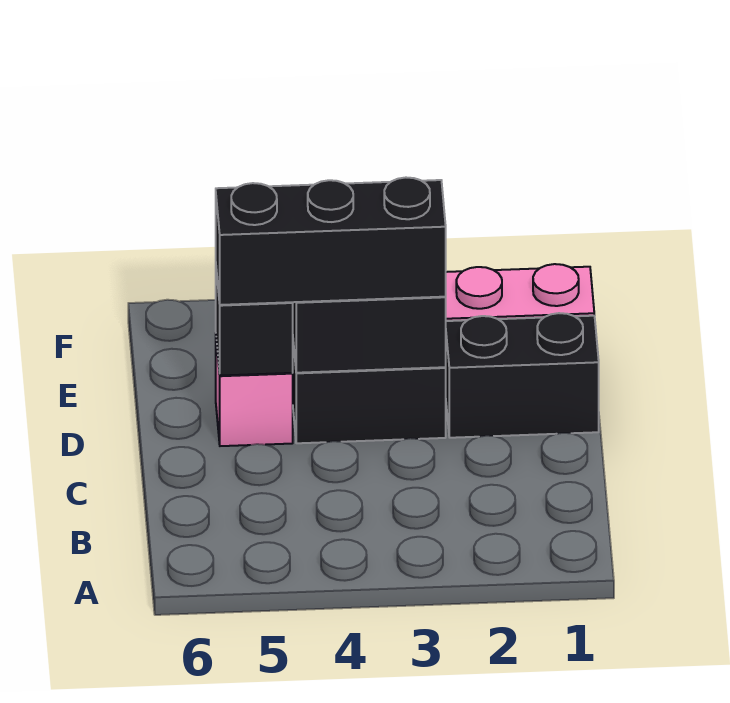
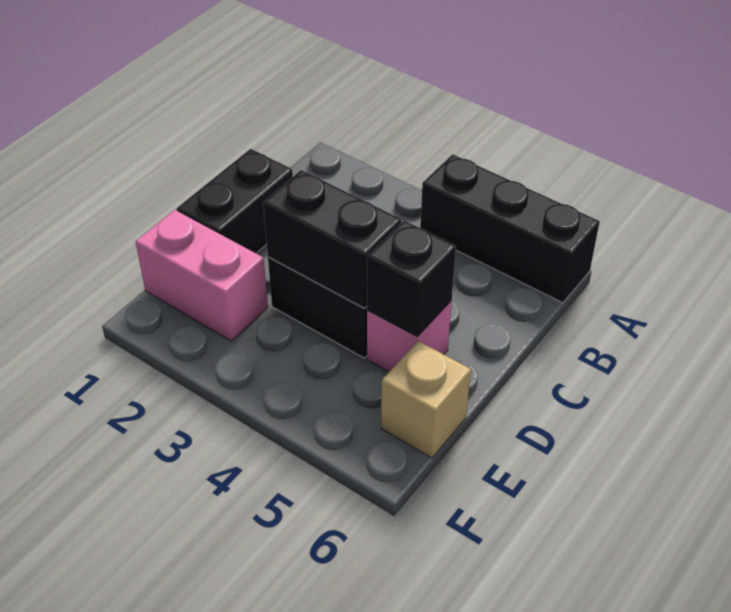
black 1x2 brick [446,313,599,438] -> black 1x2 brick turned to [177,149,293,253]
black 1x3 brick [216,178,446,305] -> black 1x3 brick moved to [420,154,600,303]
none -> tan 1x1 brick [381,341,471,458]

